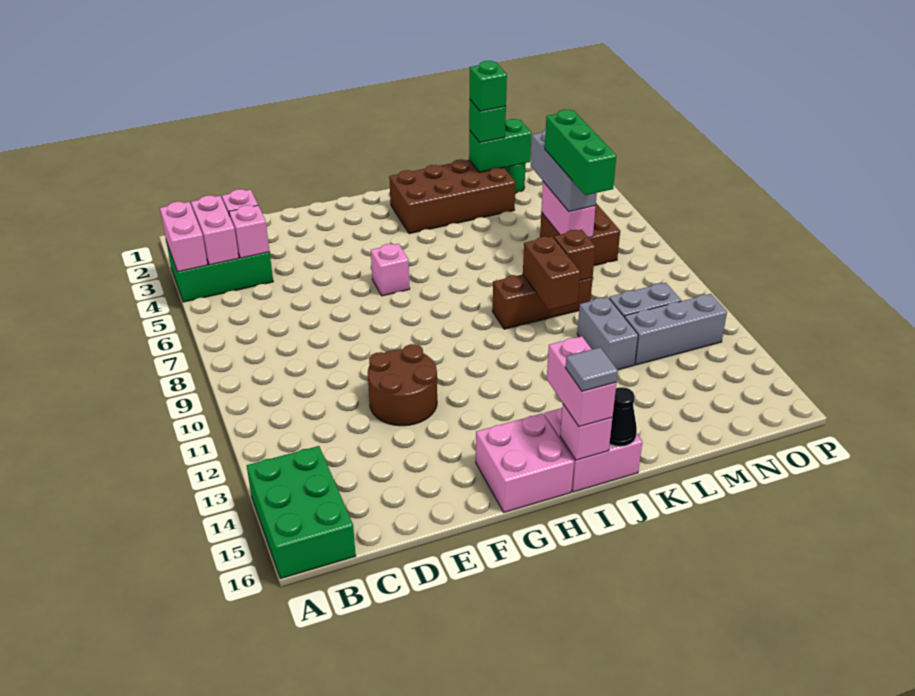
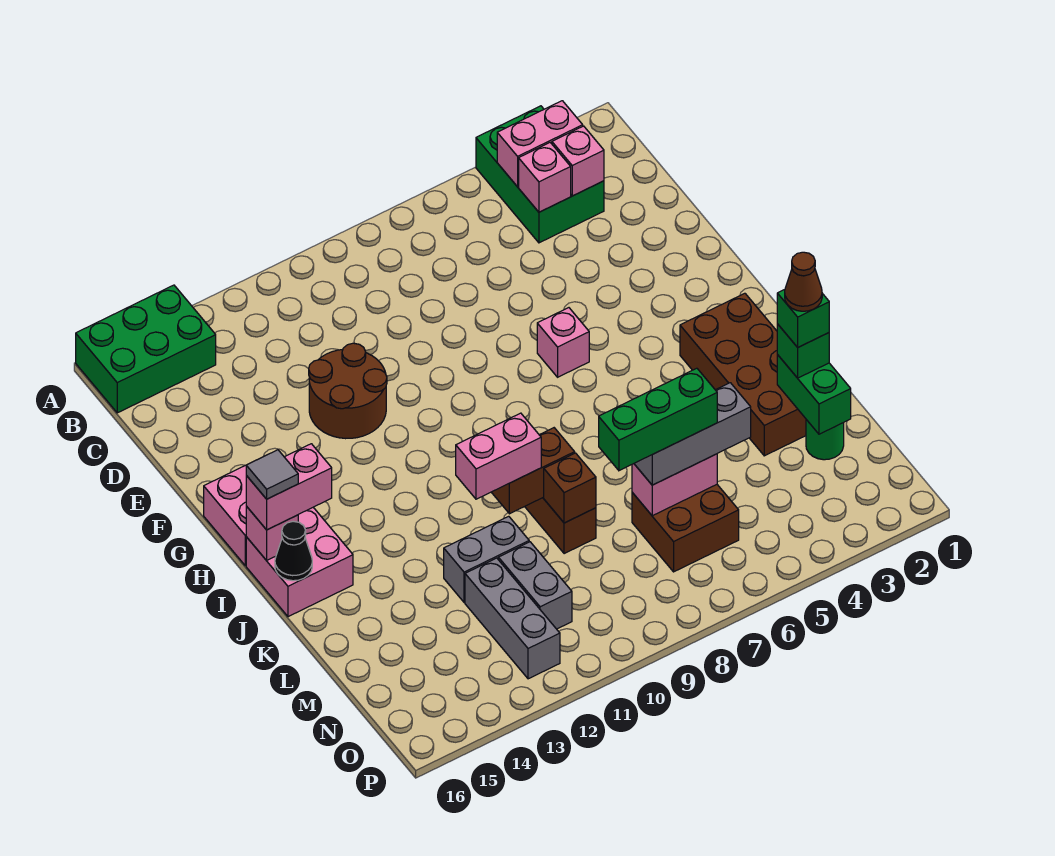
pink 1x2 brick [160,202,208,272] -> pink 1x2 brick moved to [456,413,541,499]
none -> brown 1x1 cone [785,252,822,311]

